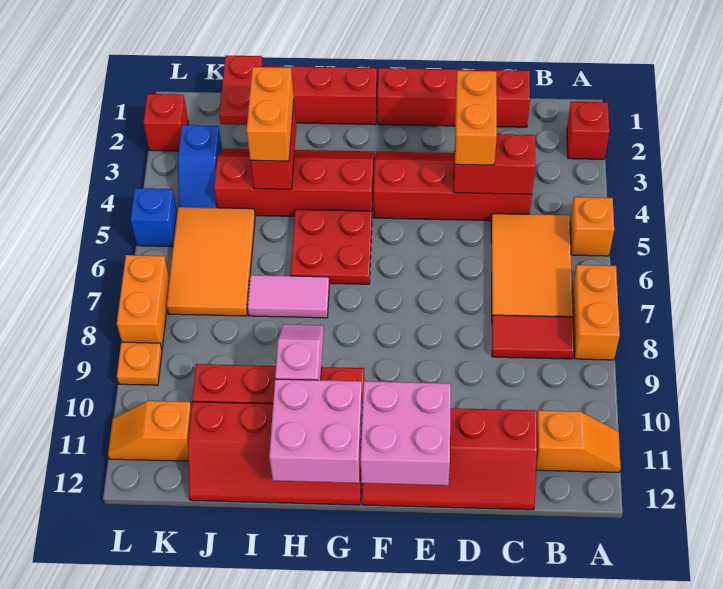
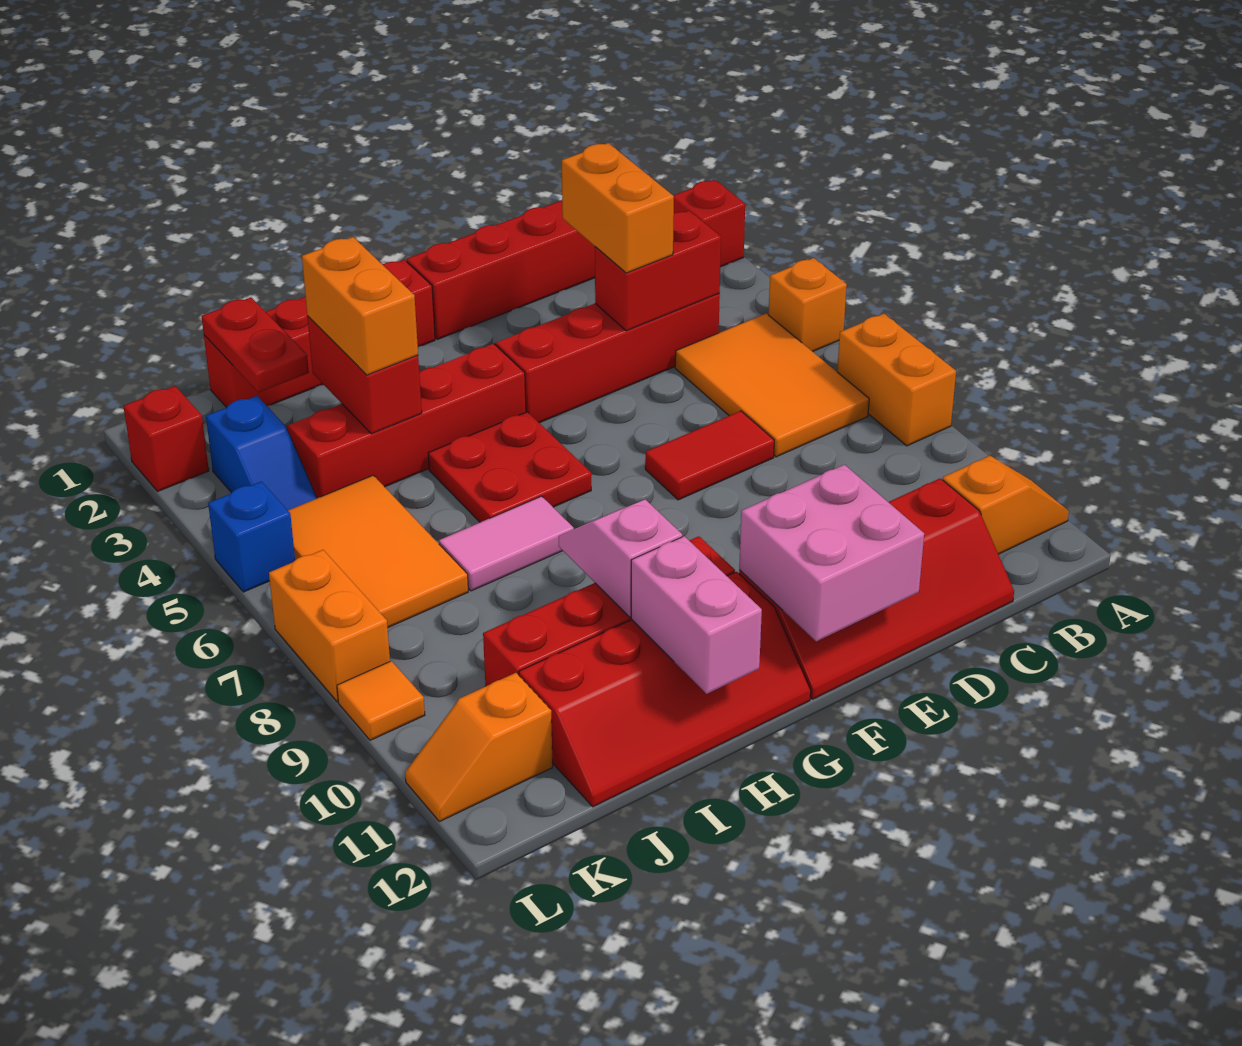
red 1x2 tile [492,315,574,359] -> red 1x2 tile moved to [645,411,774,500]
pink 2x2 brick [269,379,363,483] -> pink 1x2 brick [631,536,762,694]
orange 1x1 plate [117,342,162,385] -> orange 1x1 tile [337,661,425,740]

